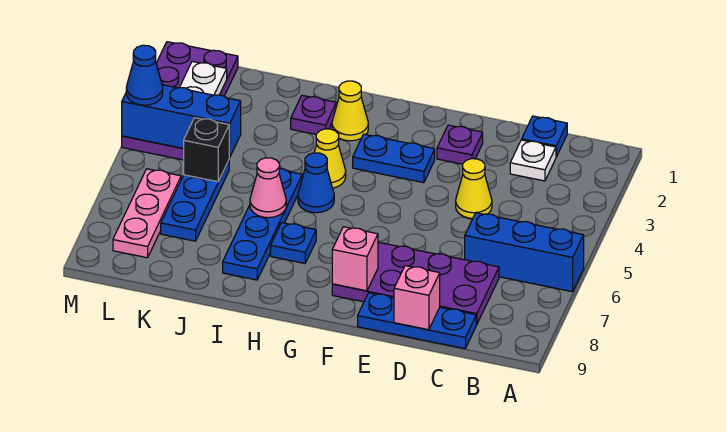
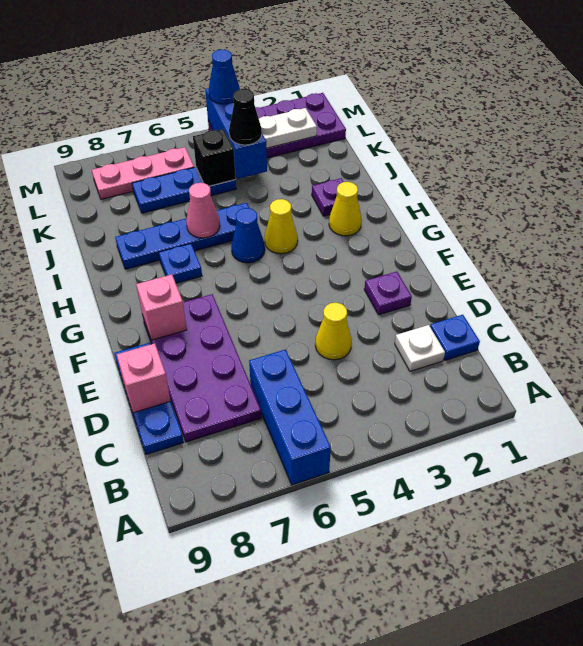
blue 1x2 plate [353,134,435,183] -> none
none -> black 1x1 cone [229,89,262,145]

